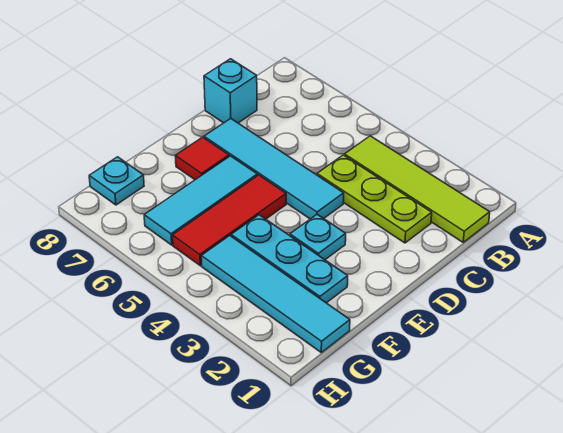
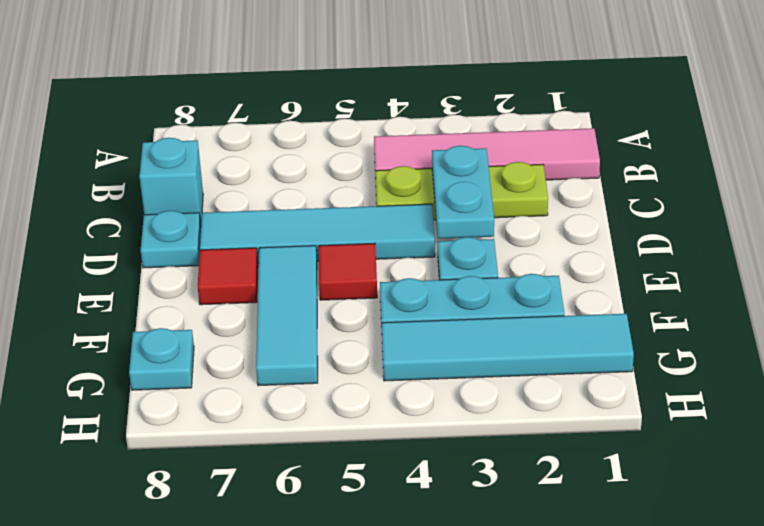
lime 1x4 tile [345,136,490,242] -> pink 1x4 tile [374,128,600,180]
none -> cyan 1x2 plate [432,146,494,239]
none -> cyan 1x1 plate [141,211,201,268]
red 1x3 tile [173,175,286,266] -> red 1x1 tile [319,243,377,300]

